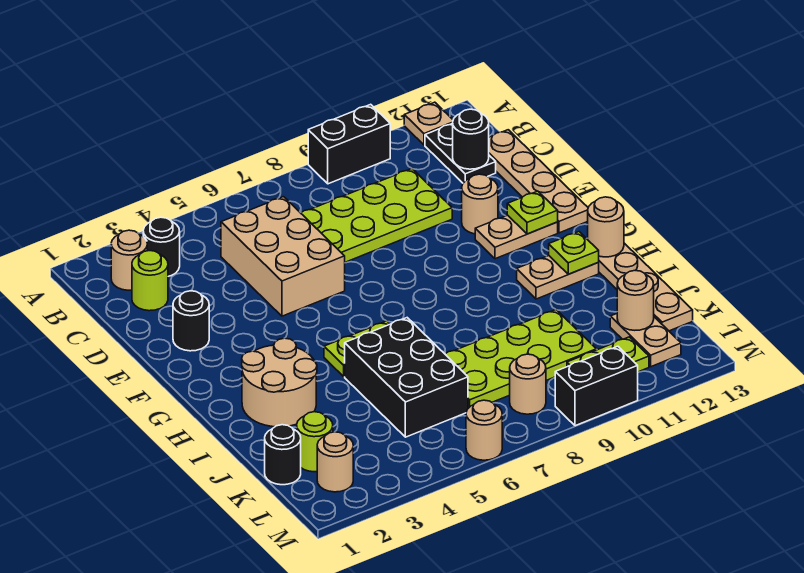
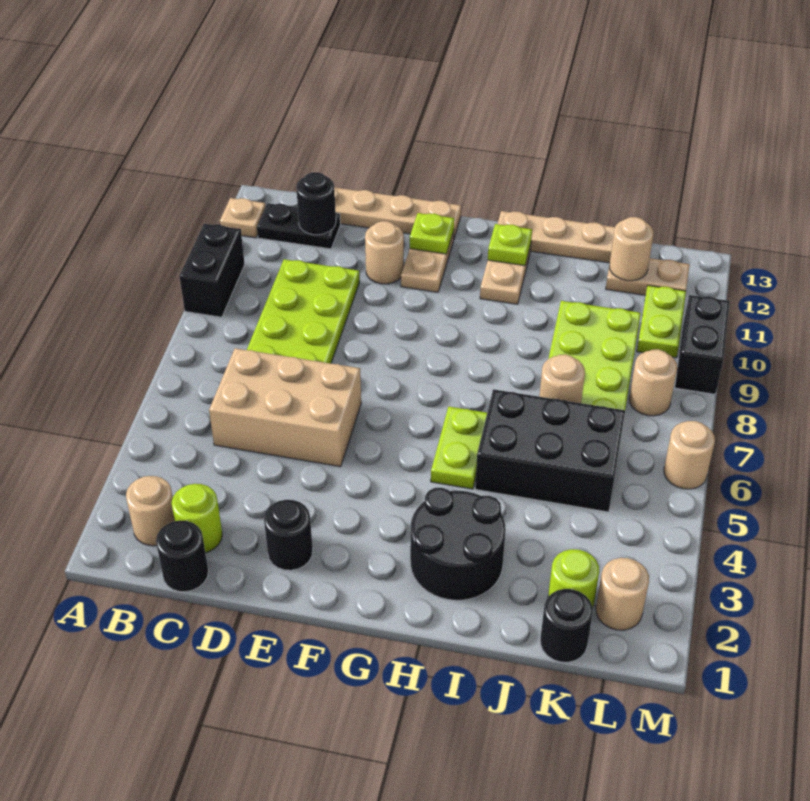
black 1x1 round brick [143,217,180,276] -> black 1x1 round brick moved to [156,520,208,592]
tan 2x2 round brick [242,338,317,427] -> black 2x2 round brick [410,488,506,600]
tan 1x1 round brick [588,197,624,257] -> tan 1x1 round brick moved to [539,354,585,403]

